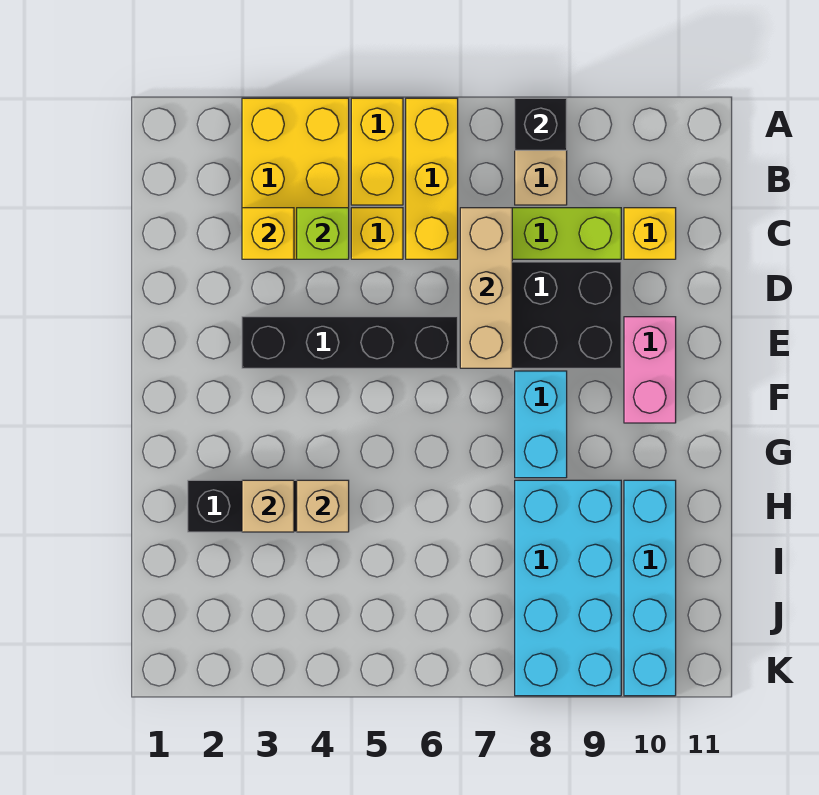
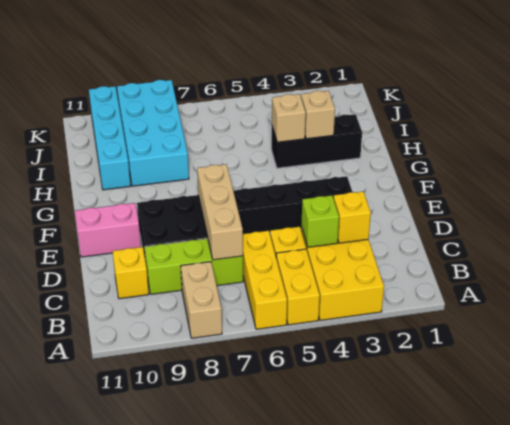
black 1x1 brick [515,98,567,150] -> none
pink 1x2 brick [624,317,676,423] -> pink 1x2 brick turned to [75,203,141,257]
cyan 1x2 brick [515,371,567,478] -> none

